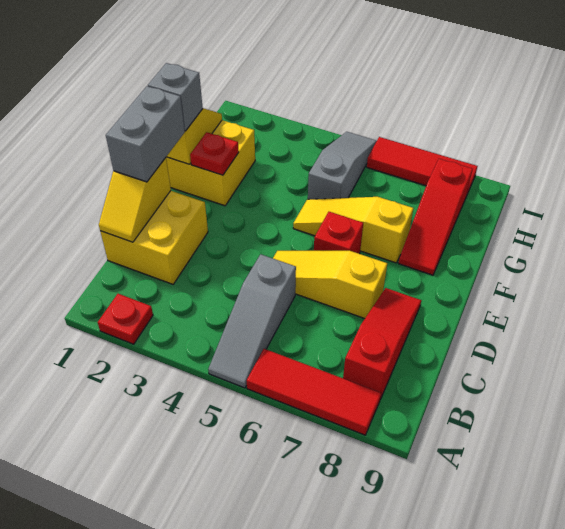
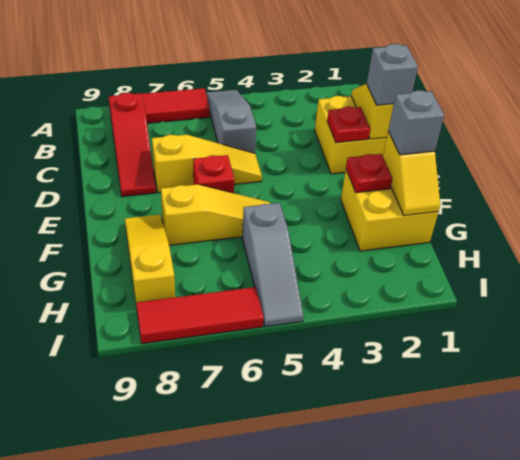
red 1x1 plate [98,294,153,344] -> red 1x1 plate moved to [327,107,370,143]
grey 1x2 brick [106,86,185,182] -> grey 1x1 brick [367,44,418,105]
red 1x3 slope [398,159,473,275] -> yellow 1x3 slope [125,214,175,303]

